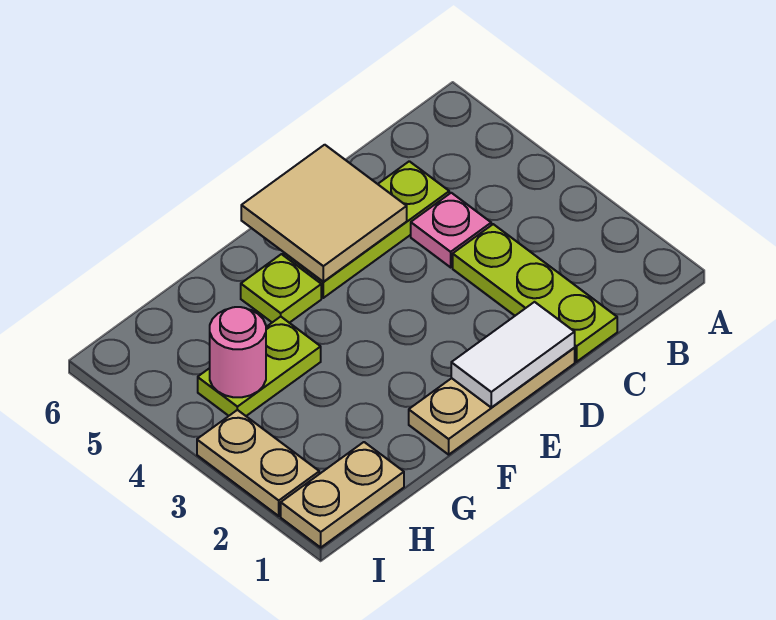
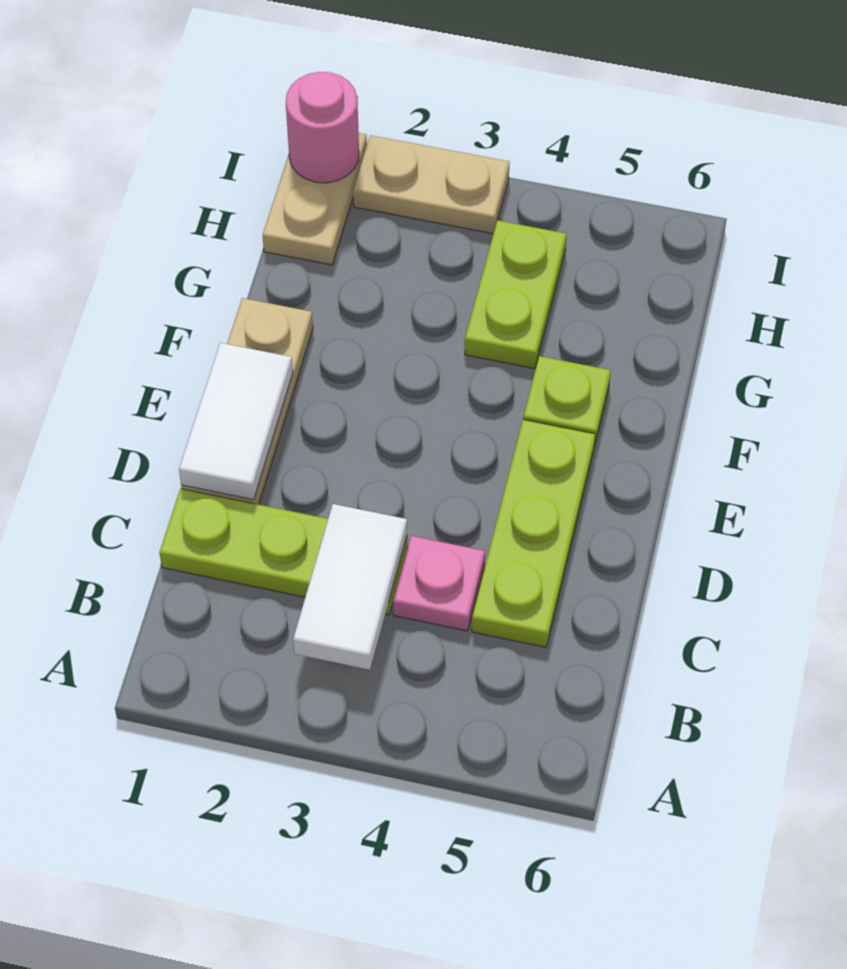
none -> white 1x2 tile [293,504,407,670]
tan 2x2 tile [241,145,407,282] -> none
pink 1x1 round brick [210,307,266,397] -> pink 1x1 round brick moved to [286,72,359,183]

